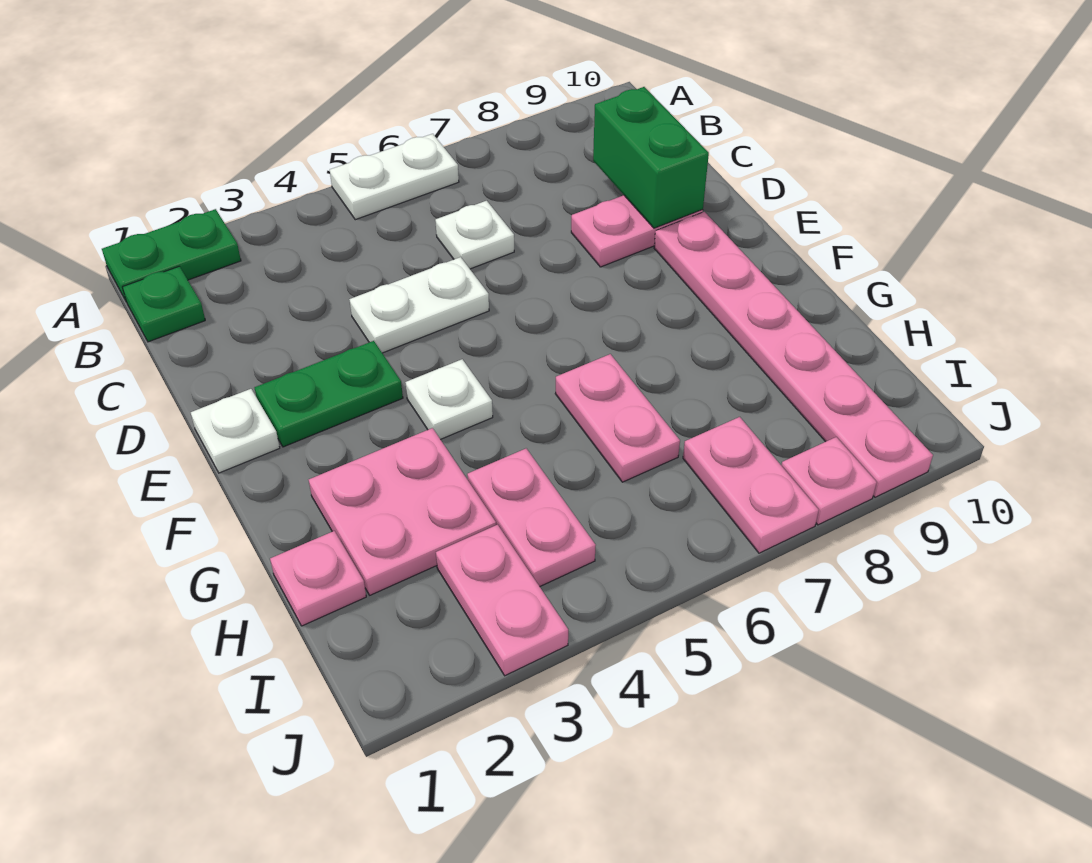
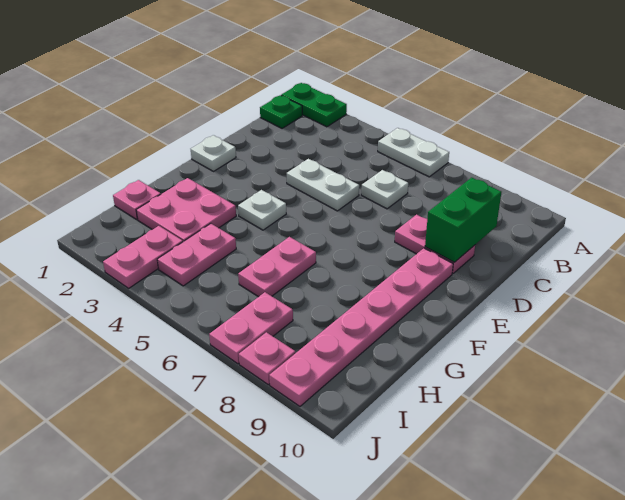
green 1x2 plate [254,341,403,447] -> none

